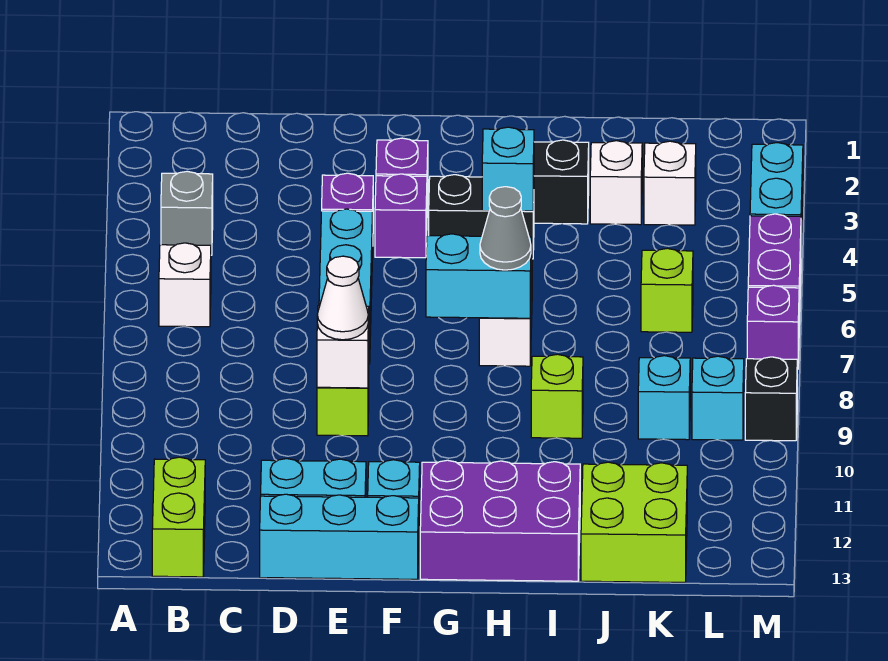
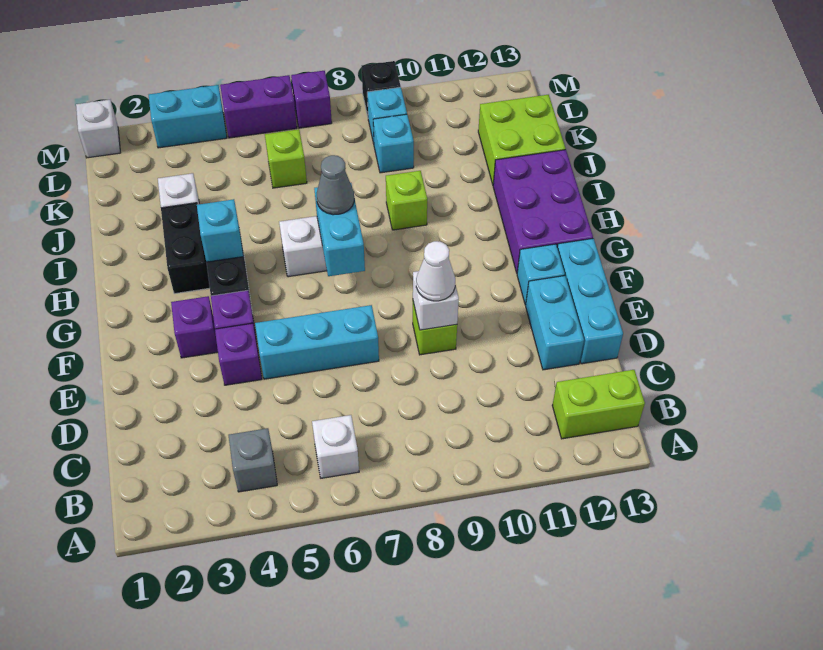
white 1x1 brick [644,141,696,225] -> white 1x1 brick moved to [76,100,120,158]

